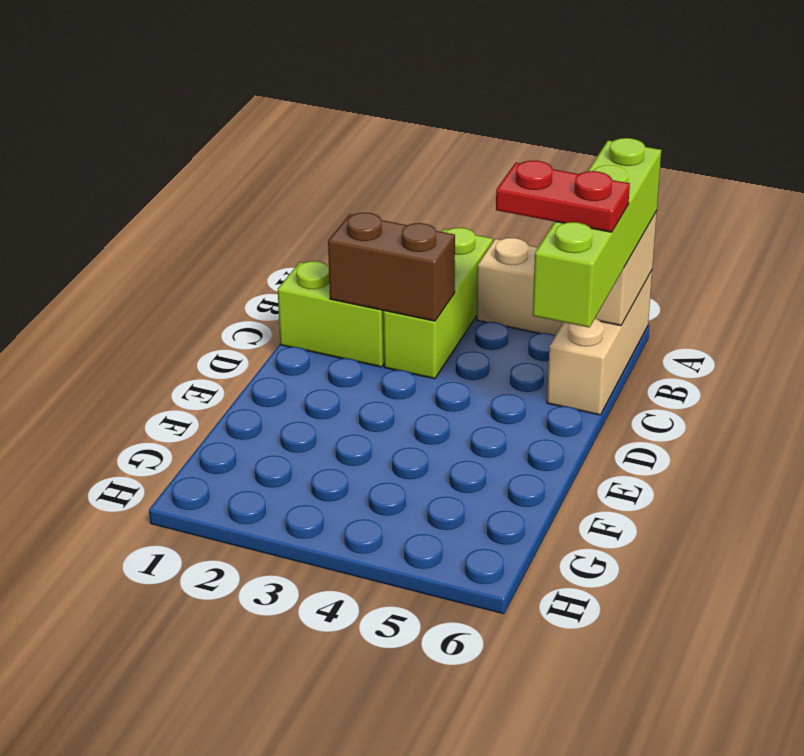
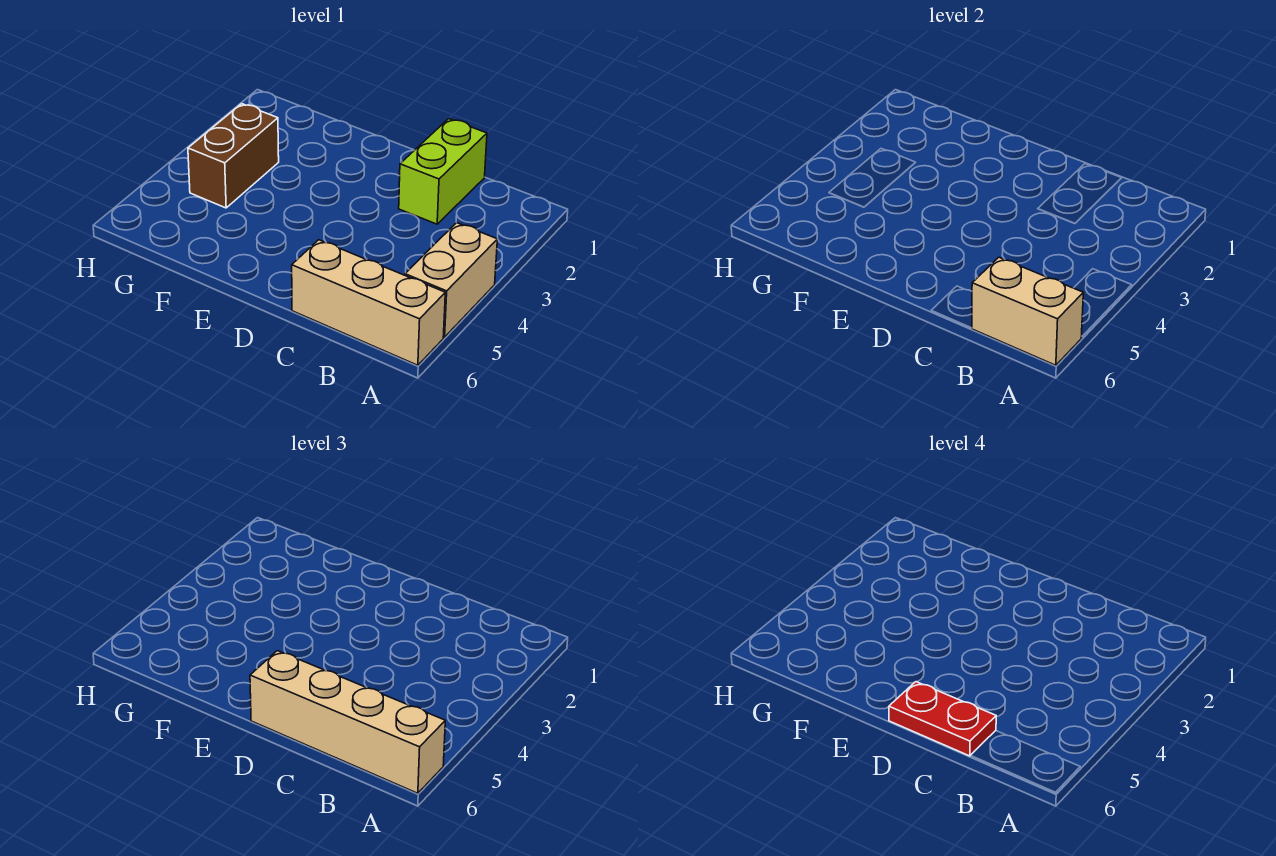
lime 1x3 brick [383,228,493,379] -> none
lime 1x4 brick [533,138,661,328] -> tan 1x4 brick [250,651,445,793]
brown 1x2 brick [328,213,455,321] -> brown 1x2 brick moved to [188,104,279,208]
red 1x2 plate [496,160,630,232] -> red 1x2 plate turned to [889,682,996,756]

